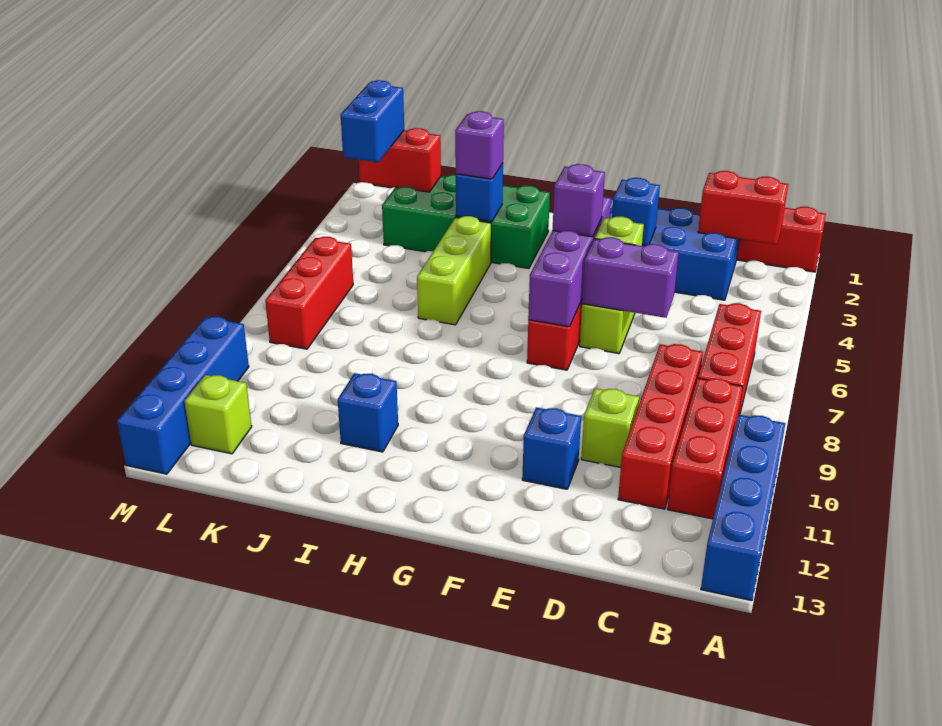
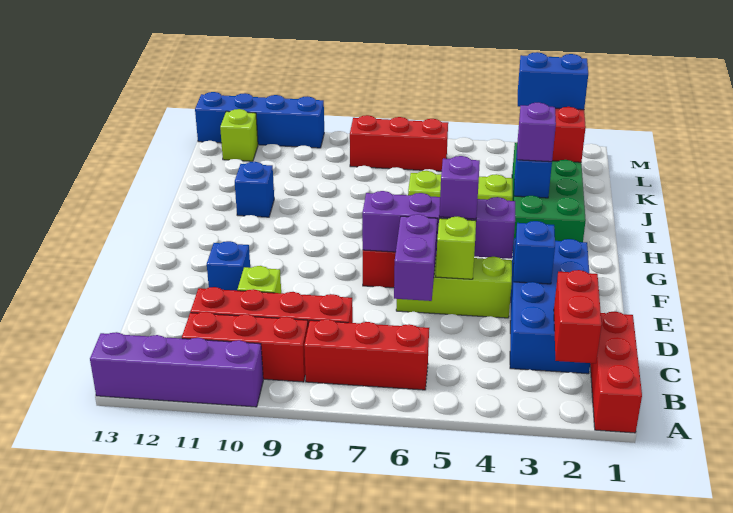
blue 1x4 brick [701,415,786,601] -> purple 1x4 brick [90,332,263,407]

